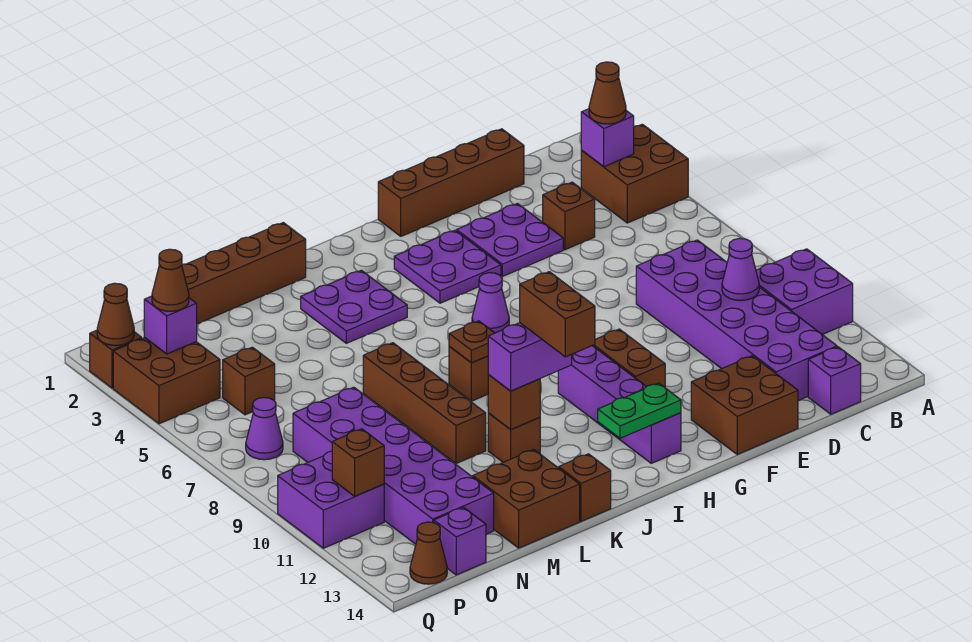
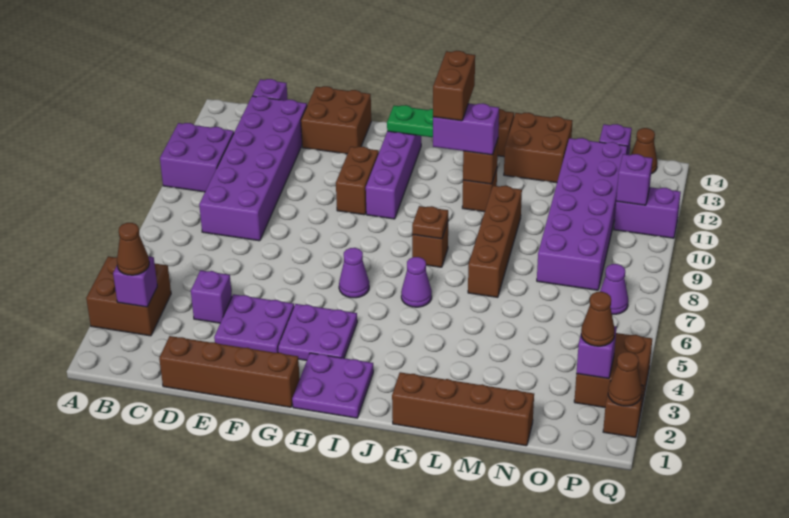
purple 1x1 cone [722,238,759,301] -> purple 1x1 cone moved to [401,257,432,307]
brown 1x1 brick [543,182,595,250] -> purple 1x1 brick [191,270,232,323]
purple 2x2 plate [301,270,407,343] -> purple 2x2 plate moved to [292,353,373,418]
brown 1x1 brick [223,347,275,415] -> none
purple 2x2 brick [278,451,384,548] -> purple 1x2 brick [614,187,681,238]
brown 1x1 brick [332,429,384,496] -> purple 1x1 brick [616,154,653,205]

